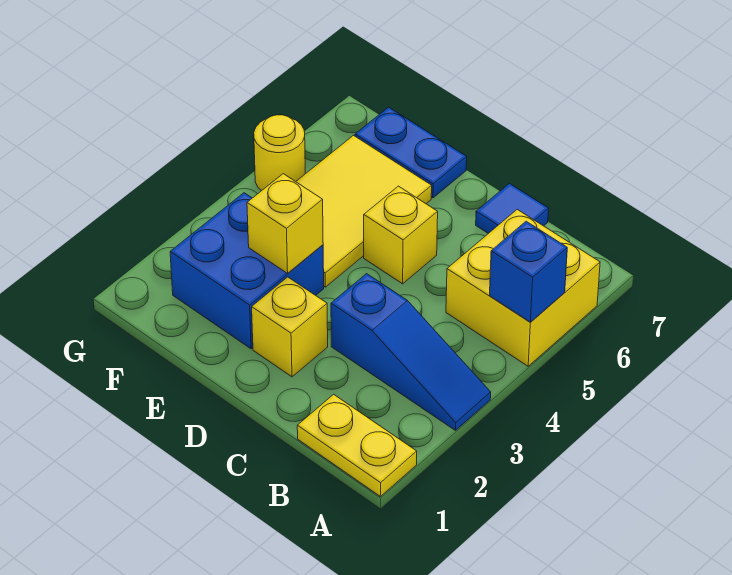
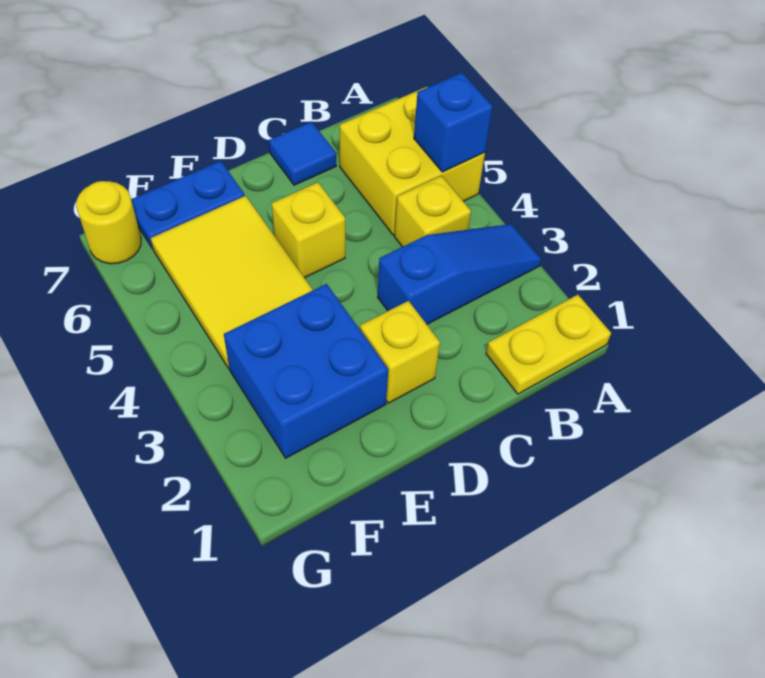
yellow 1x1 brick [247,174,323,273] -> yellow 1x1 brick moved to [395,176,471,247]
yellow 1x1 round brick [254,115,305,191] -> yellow 1x1 round brick moved to [76,181,141,264]

